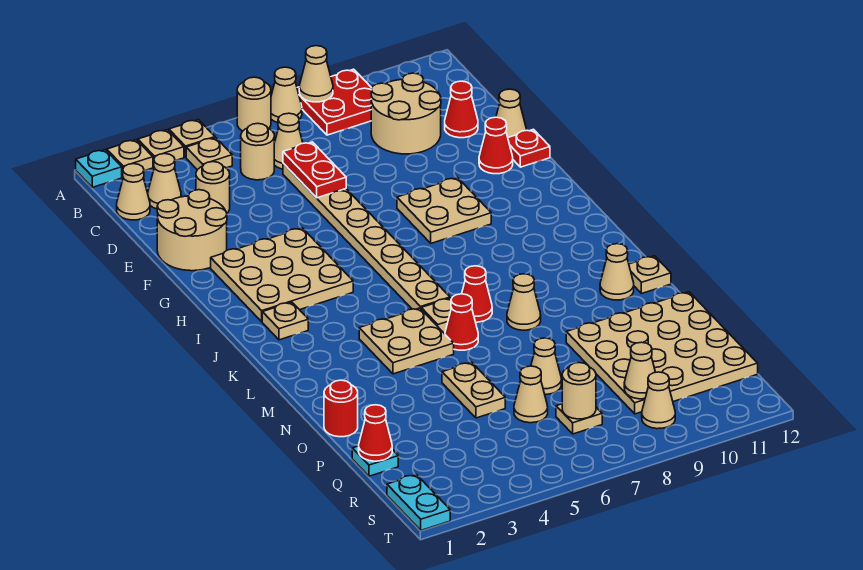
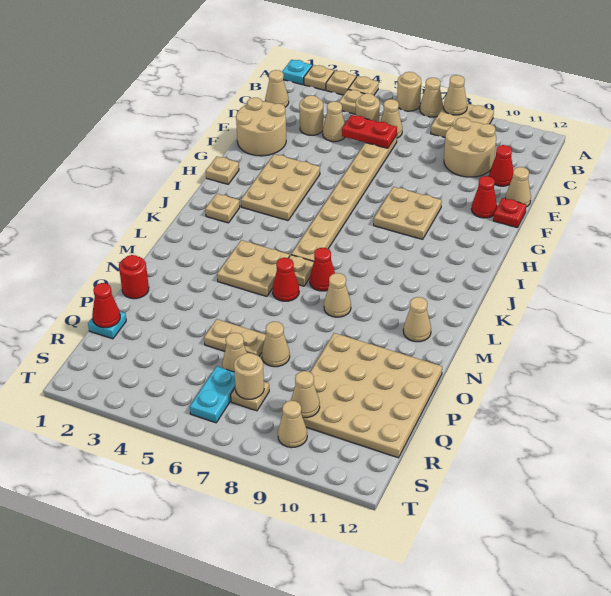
red 2x2 plate [297,69,372,135] -> tan 2x2 plate [431,104,494,137]
tan 1x1 cone [148,154,181,209] -> tan 1x1 cone moved to [323,101,345,142]
red 1x2 plate [283,142,346,198] -> red 1x2 plate turned to [342,115,397,148]
tan 3x3 plate [211,228,353,322] -> tan 2x3 plate [241,154,320,220]
tan 1x1 plate [629,256,671,294] -> tan 1x1 plate moved to [206,156,239,184]
tan 1x2 plate [442,362,505,418] -> tan 1x2 plate turned to [204,319,266,356]
cyan 1x2 plate [387,475,450,530] -> cyan 1x2 plate moved to [190,366,235,423]

